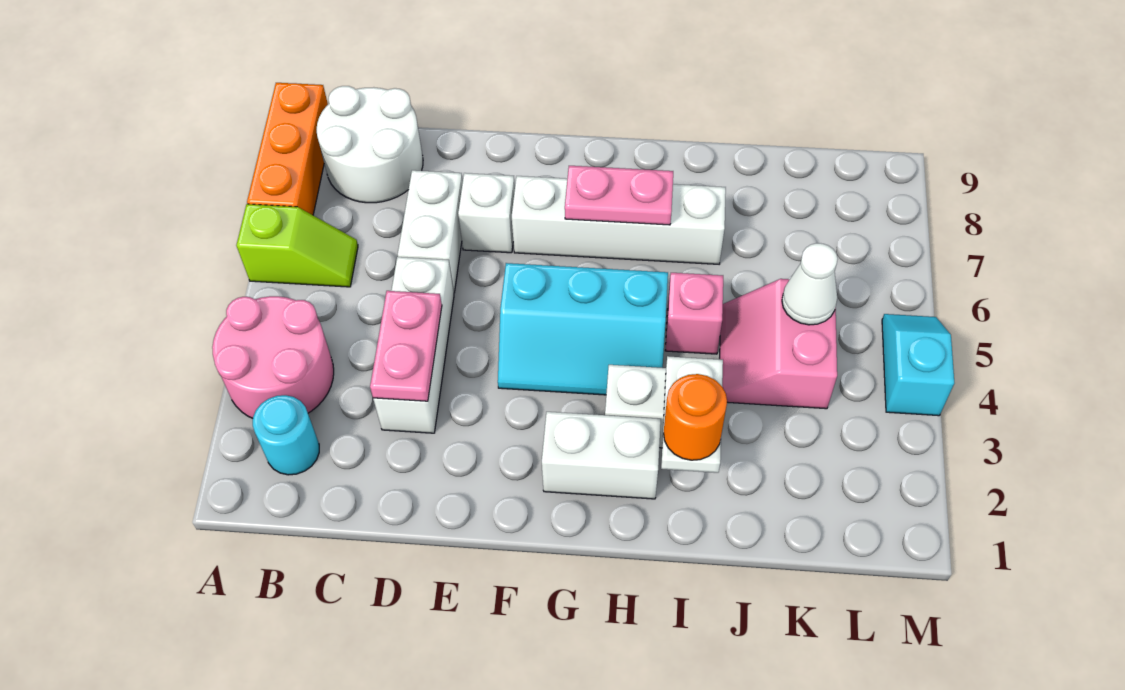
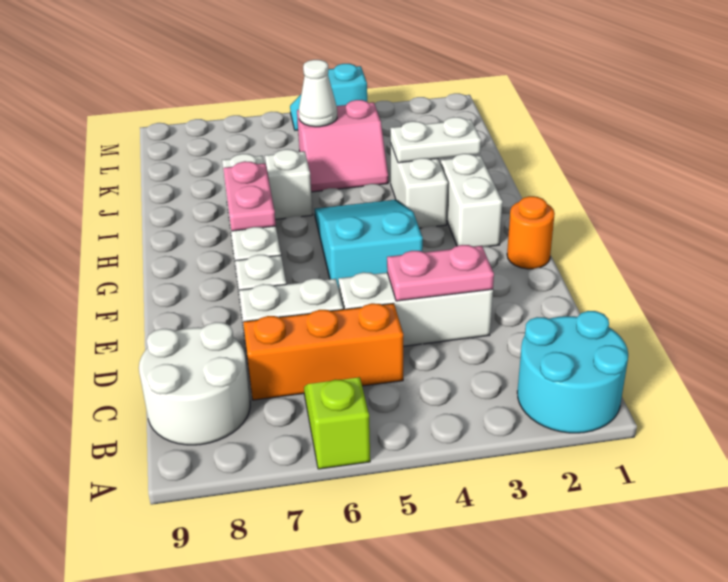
pink 2x2 round brick [212,296,334,418] -> none
orange 1x3 brick [247,83,328,215] -> orange 1x3 brick moved to [243,303,403,400]
cyan 1x1 round brick [253,395,319,475] -> cyan 2x2 round brick [517,311,628,433]
cyan 2x3 slope [498,263,668,395] -> cyan 2x3 slope turned to [315,200,423,289]
orange 1x1 round brick [664,374,727,460] -> orange 1x1 round brick moved to [507,196,555,269]
pink 1x1 brick [665,273,723,354] -> none
none -> white 1x1 brick [265,149,313,219]

